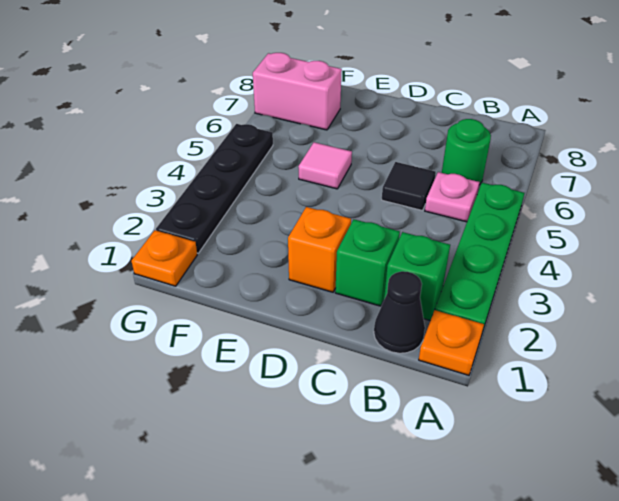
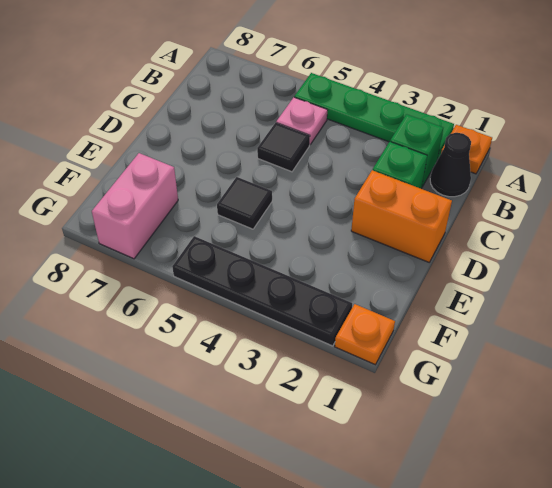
green 1x1 round brick [442,119,491,185] -> none
orange 1x1 brick [288,207,351,292] -> orange 1x2 brick [351,170,452,262]
pink 1x1 tile [298,142,352,189] -> black 1x1 tile [217,177,272,229]

